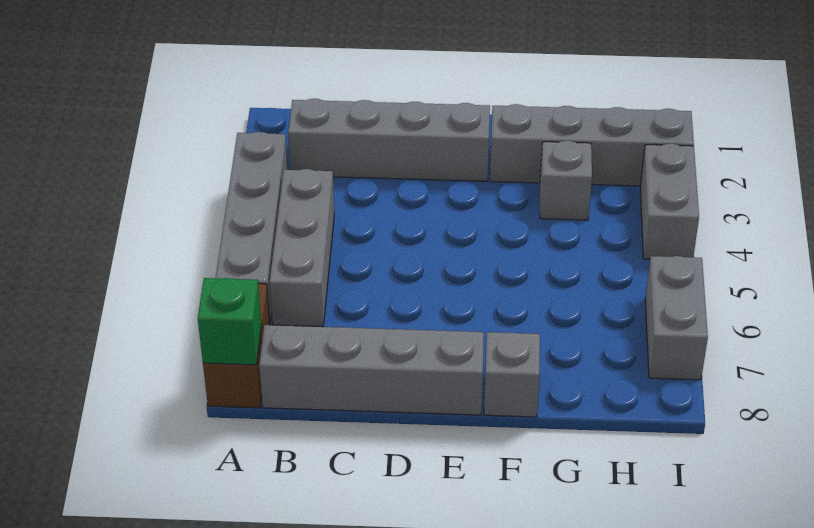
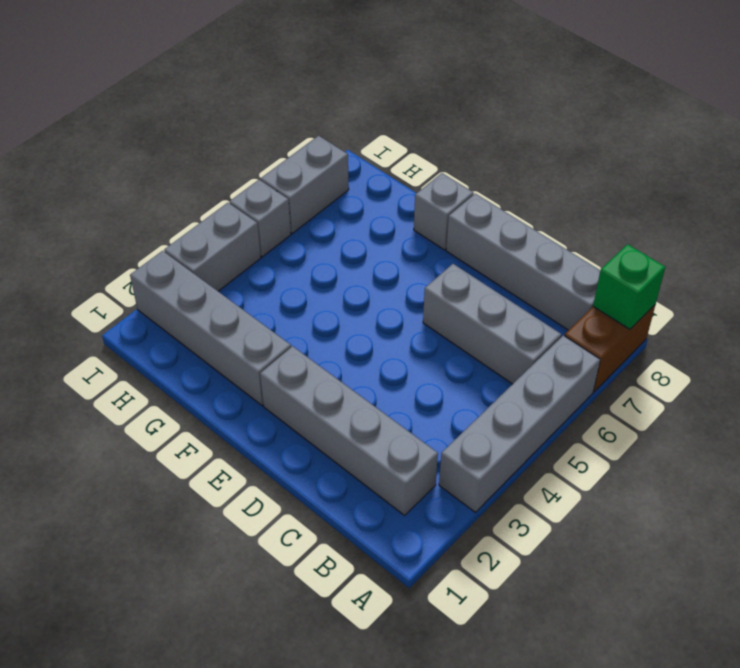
grey 1x3 brick [270,169,334,327] -> grey 1x3 brick turned to [423,264,561,384]
grey 1x1 brick [540,141,592,220] -> grey 1x1 brick moved to [230,180,291,257]

